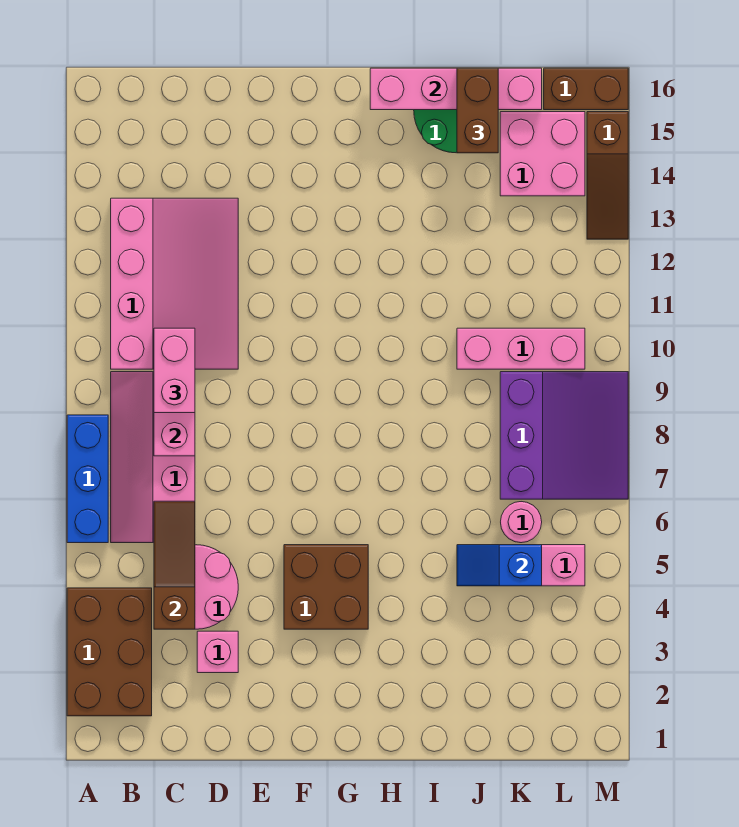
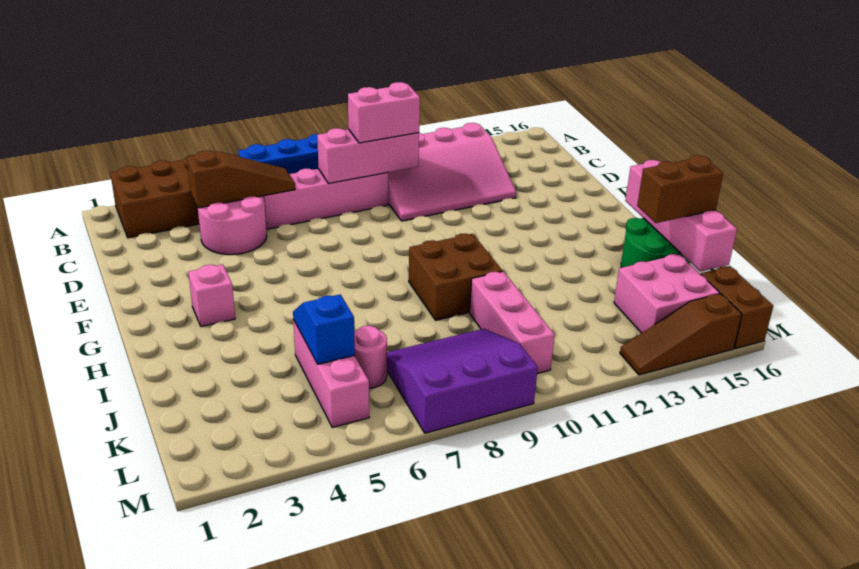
pink 1x1 brick [197,631,238,673] -> pink 1x1 brick moved to [188,264,235,327]
brown 2x2 brick [284,545,368,629] -> brown 2x2 brick moved to [409,234,503,320]
purple 3x3 slope [500,372,628,499] -> purple 3x3 slope turned to [387,329,538,433]

